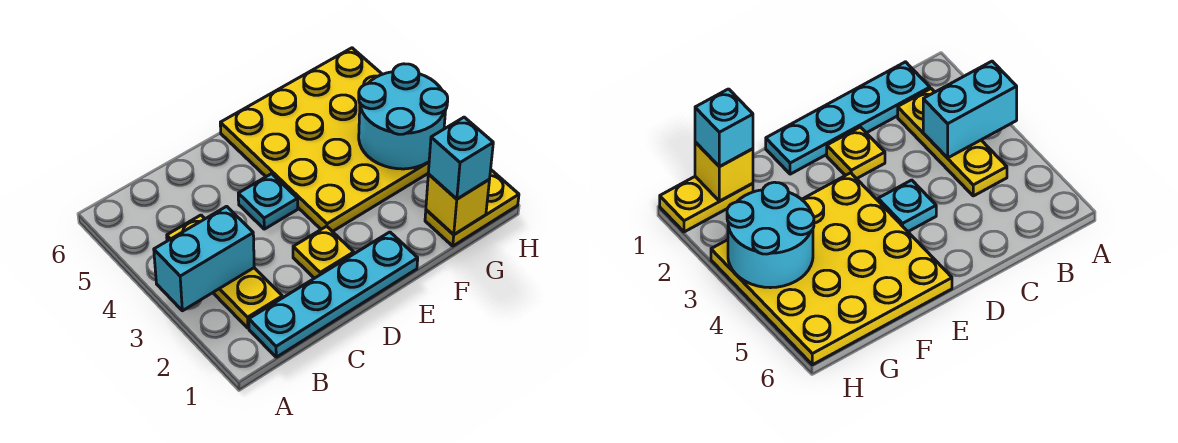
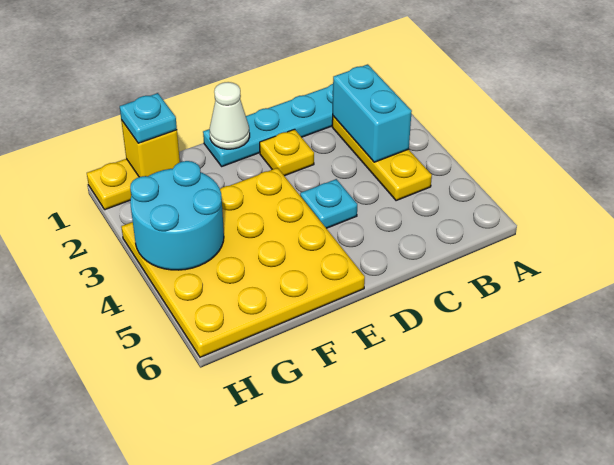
cyan 1x2 brick [154,206,254,311] -> cyan 1x2 brick turned to [333,64,412,162]
none -> white 1x1 cone [210,82,250,149]
cyan 1x1 brick [428,117,493,199] -> cyan 1x1 plate [120,93,177,143]

